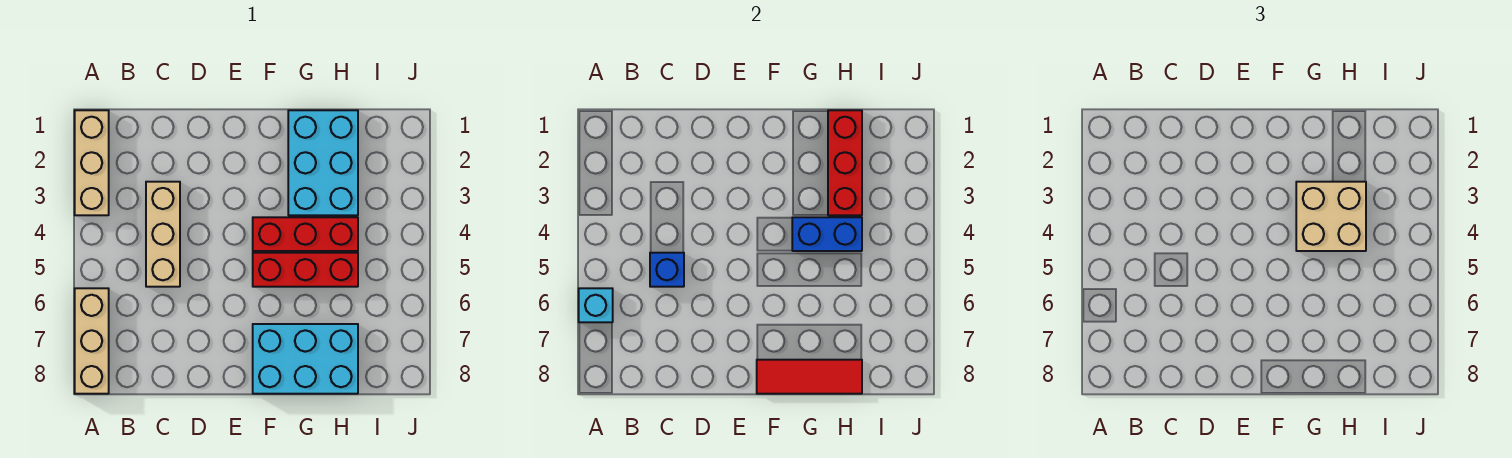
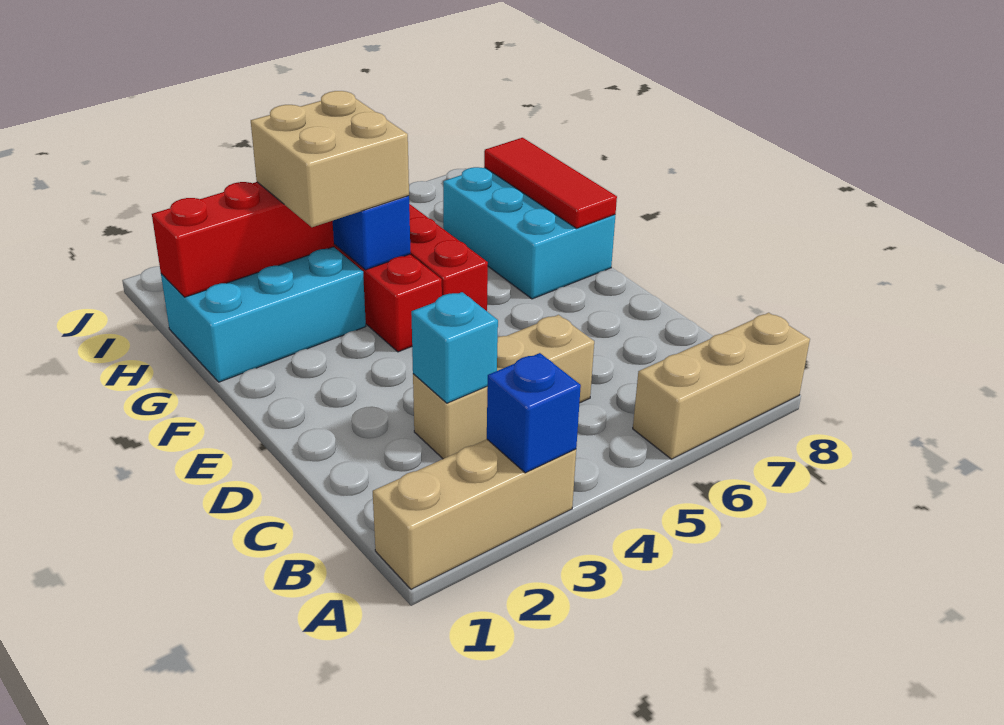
cyan 1x1 brick [579,288,613,322] -> cyan 1x1 brick moved to [411,292,498,403]
blue 1x1 brick [650,253,684,287] -> blue 1x1 brick moved to [487,353,581,473]

